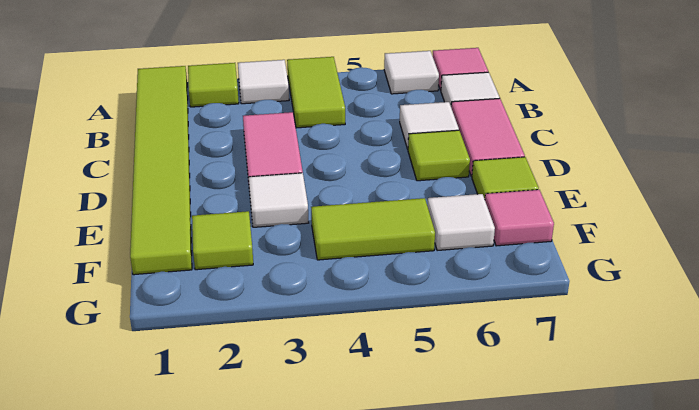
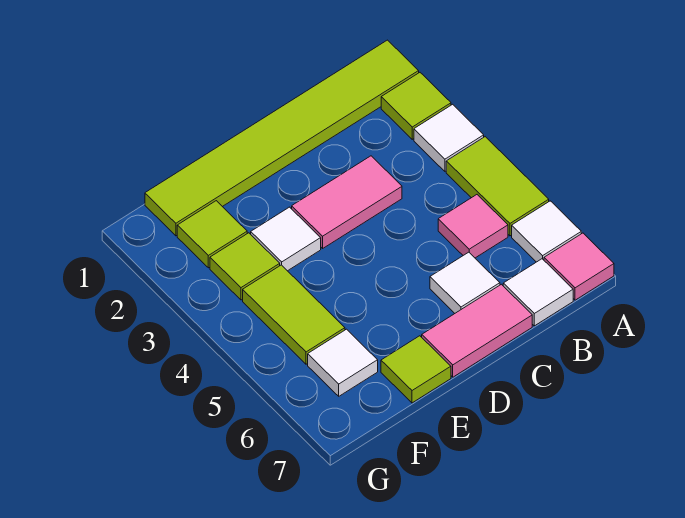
lime 1x2 tile [287,57,345,128] -> lime 1x2 tile turned to [446,137,549,236]
lime 1x1 tile [408,130,470,181] -> lime 1x1 tile moved to [210,233,280,300]
pink 1x1 tile [485,190,554,246] -> pink 1x1 tile moved to [438,195,508,258]

